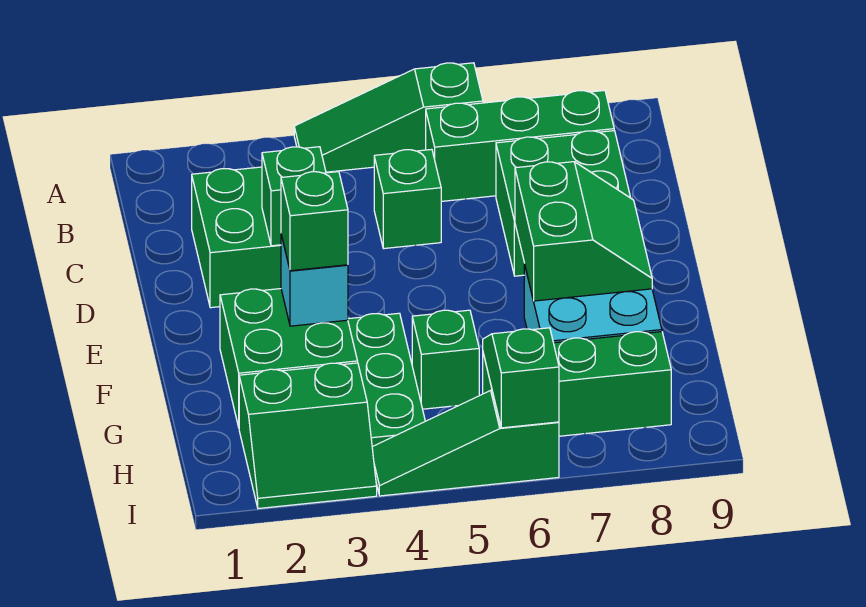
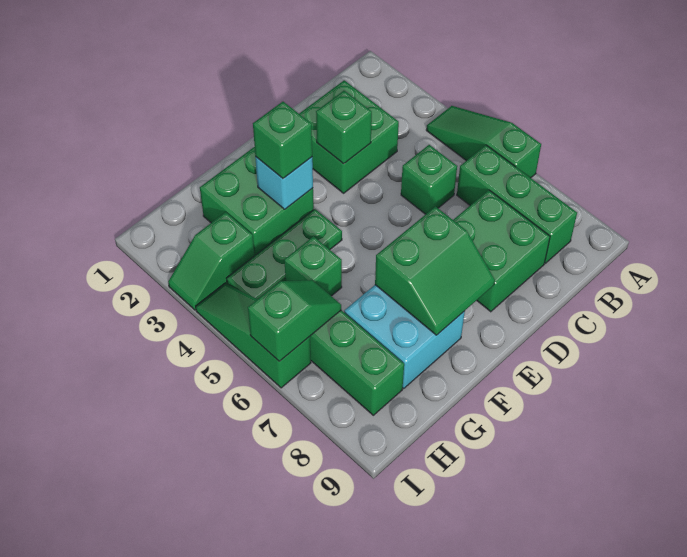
green 2x2 slope [239,363,377,509] -> green 1x2 slope [168,212,254,310]

